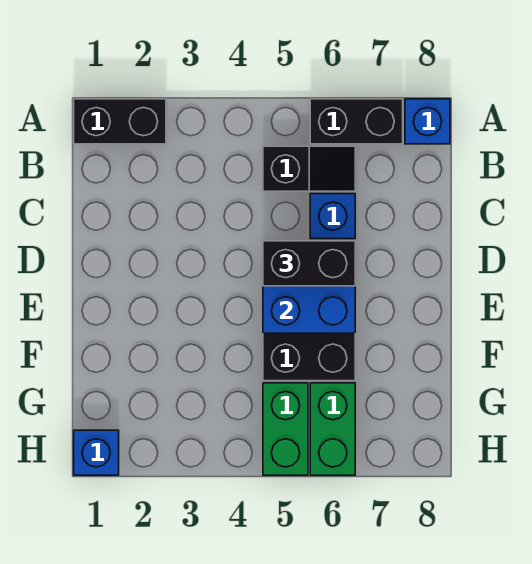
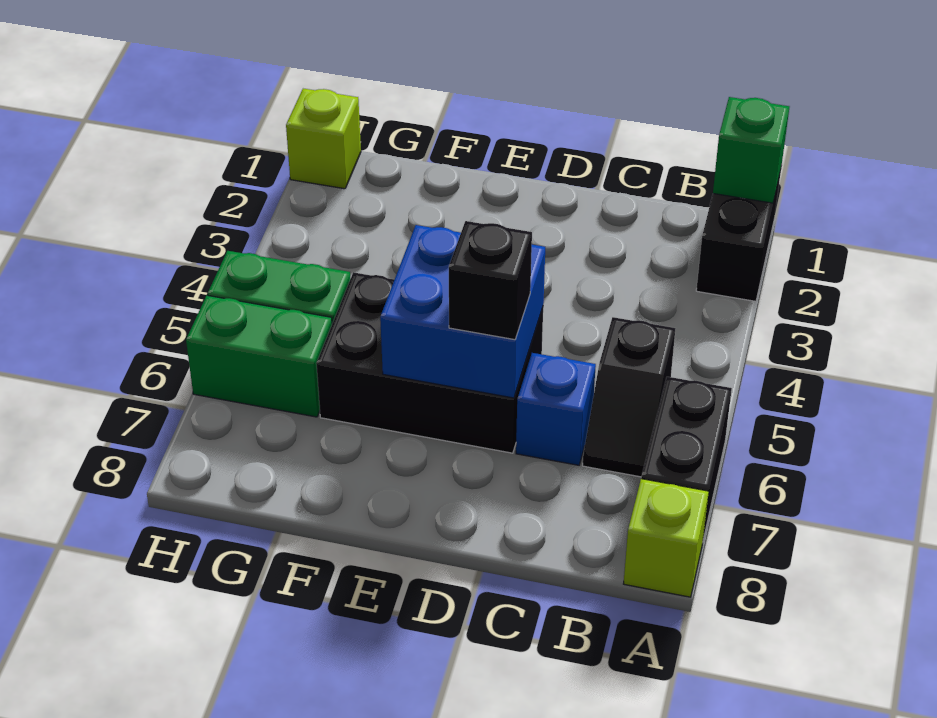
none -> green 1x1 brick [713,97,789,203]
blue 1x1 brick [405,99,450,144] -> lime 1x1 brick [624,479,709,597]
black 1x2 brick [263,241,355,286] -> black 1x1 brick [449,221,532,340]
blue 1x1 brick [74,430,119,475] -> lime 1x1 brick [286,89,361,189]

